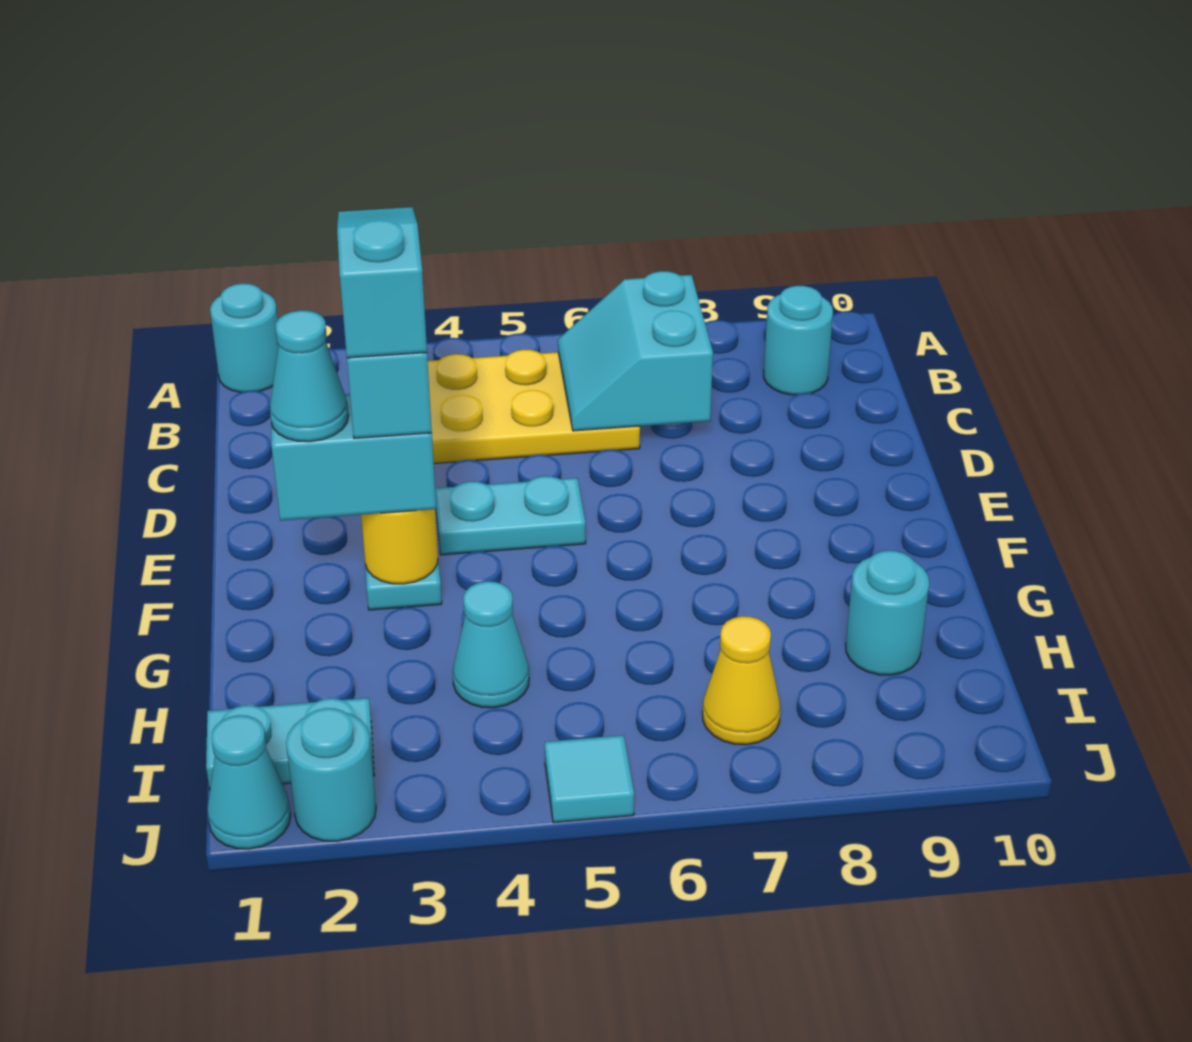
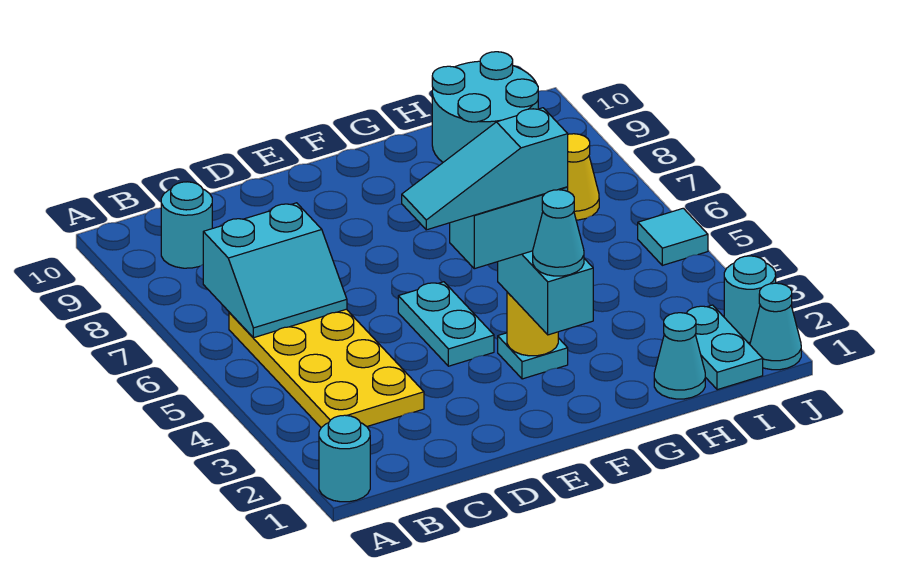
cyan 1x1 cone [453,581,529,708] -> cyan 1x1 cone moved to [654,313,705,399]
cyan 1x1 round brick [846,551,929,675] -> cyan 2x2 round brick [432,52,538,162]

